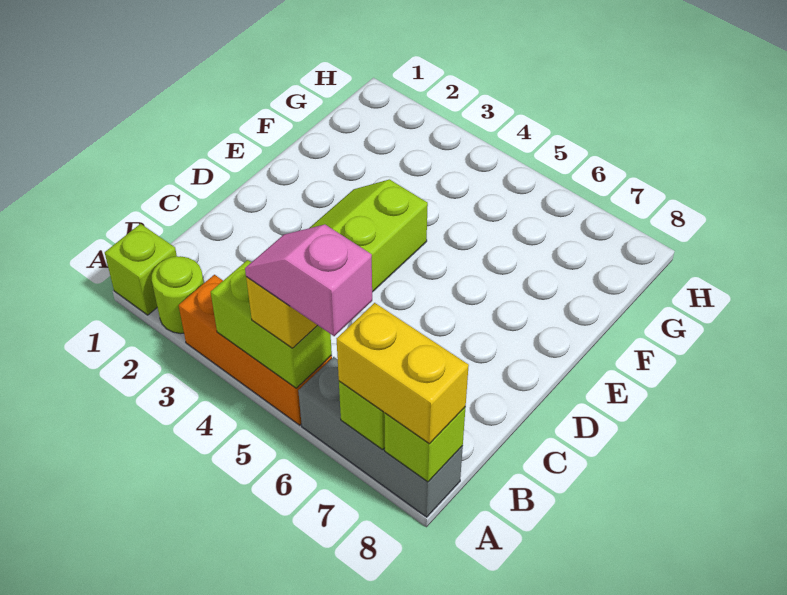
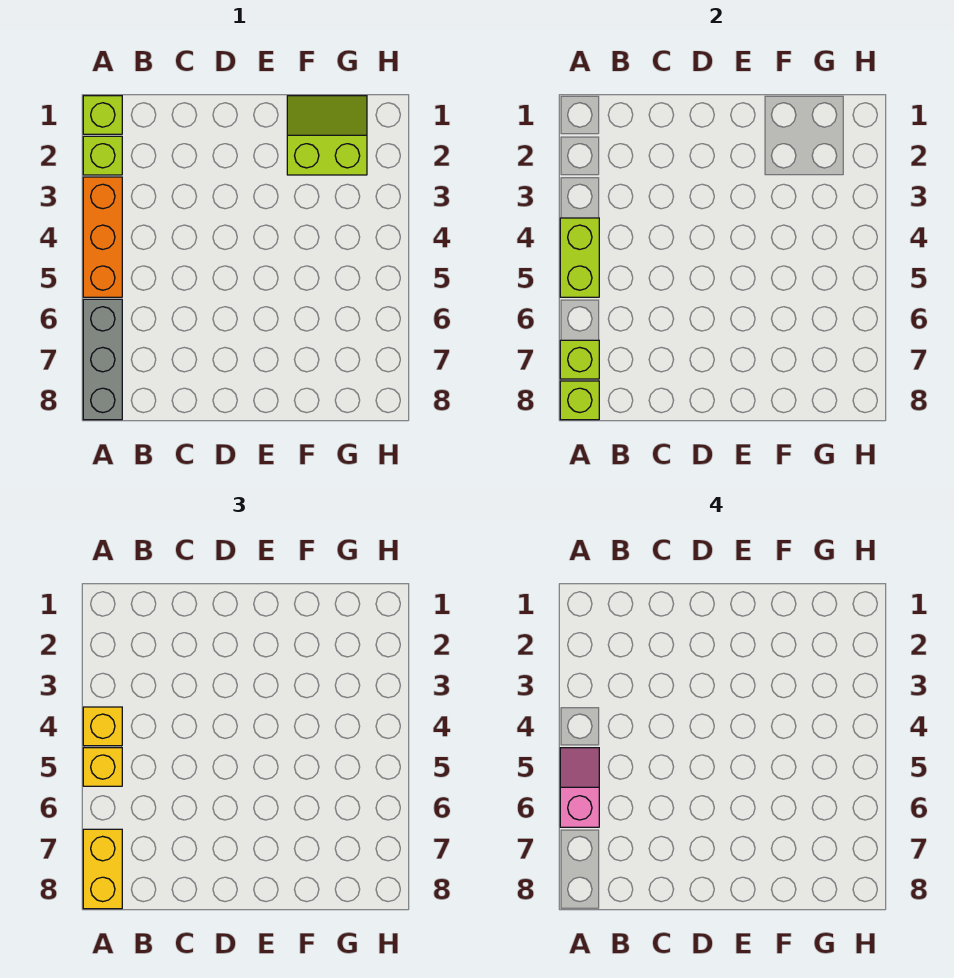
lime 1x1 round brick [152,256,204,334] -> lime 1x1 brick [83,136,122,175]
none -> yellow 1x1 brick [83,707,122,746]
lime 2x2 slope [310,179,428,292] -> lime 2x2 slope moved to [287,96,367,175]

